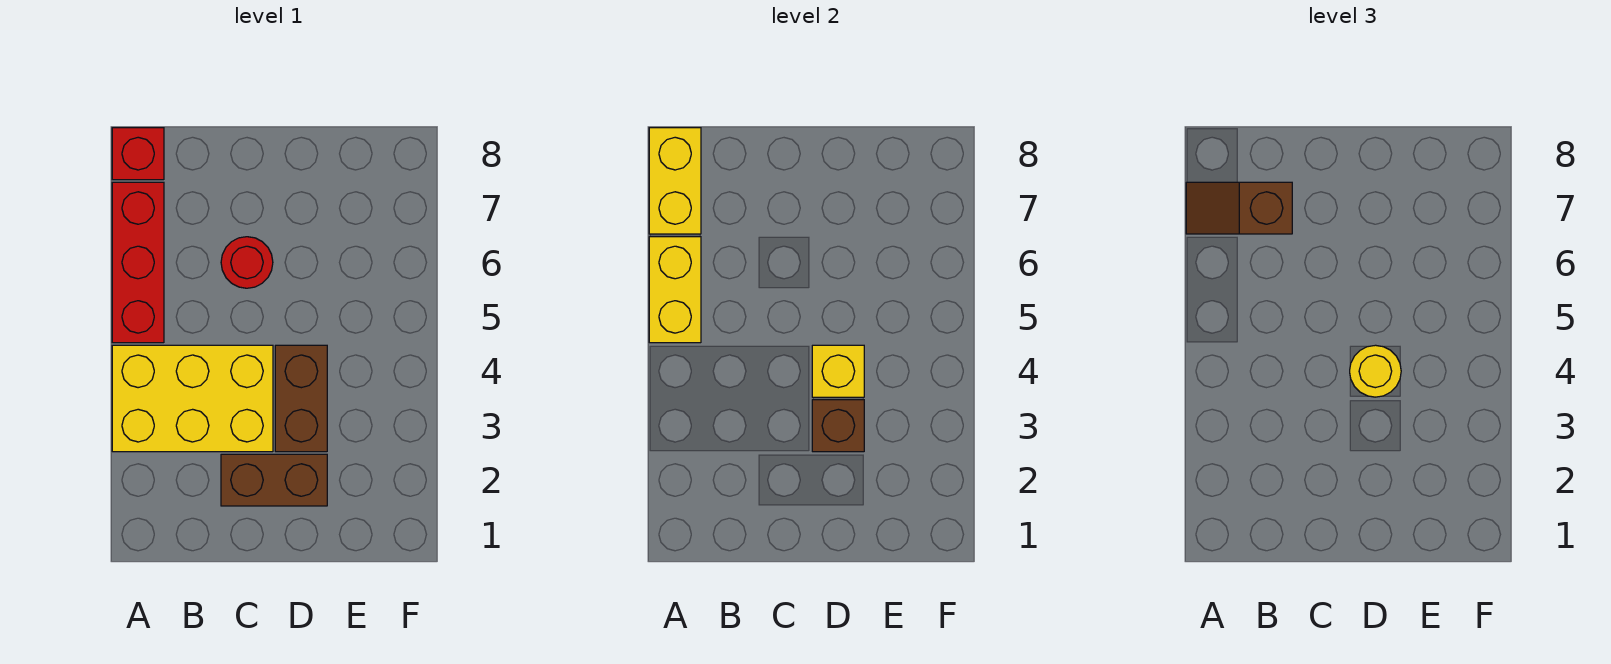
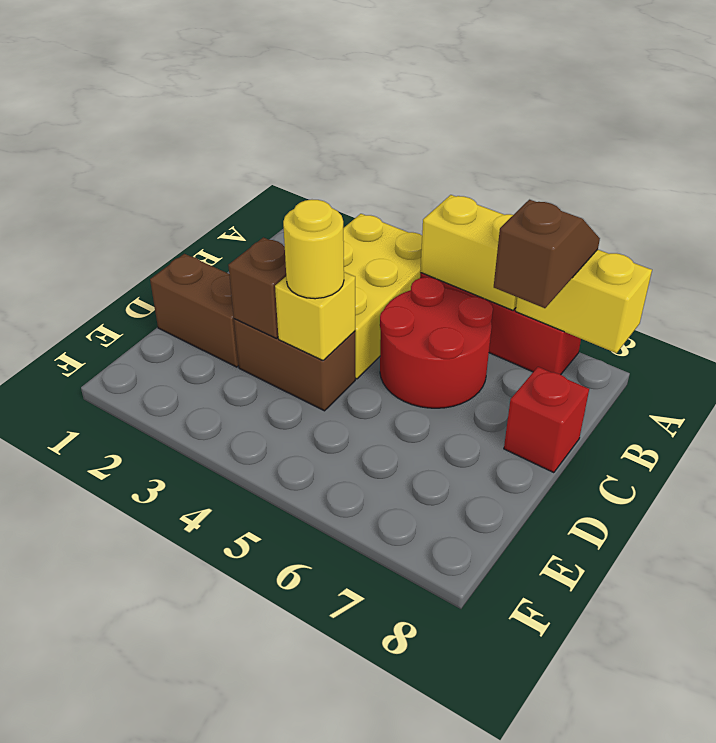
red 1x1 brick [112,128,164,180] -> red 1x1 brick moved to [504,367,589,473]
brown 1x2 brick [221,454,327,506] -> brown 1x2 brick turned to [150,254,239,367]
red 1x1 round brick [221,237,273,288] -> red 2x2 round brick [380,277,493,408]

